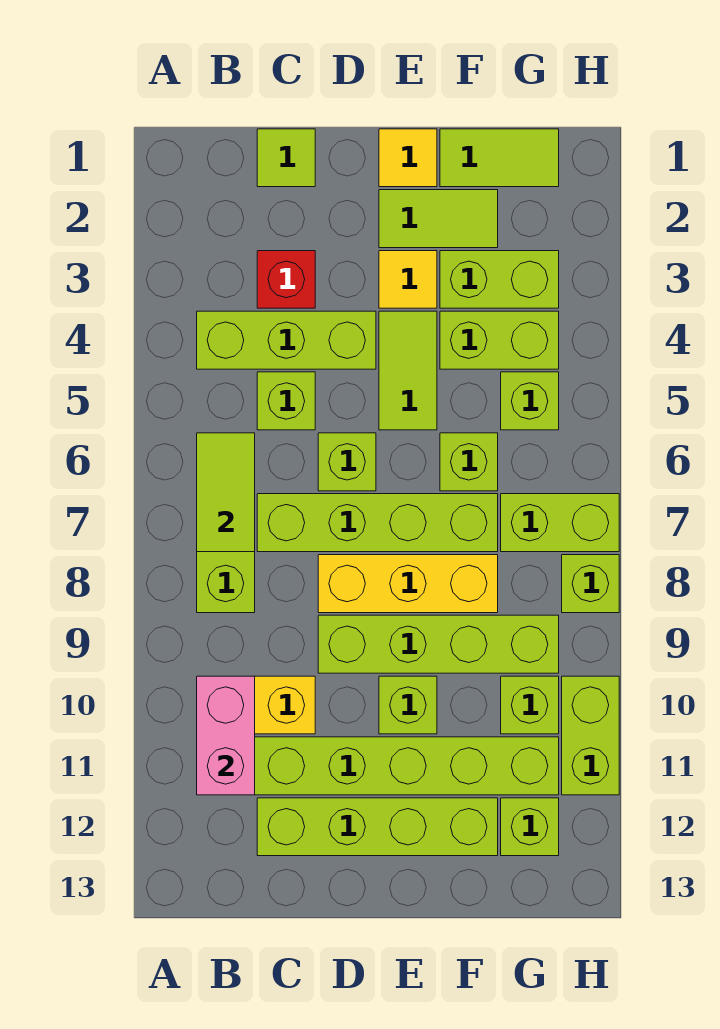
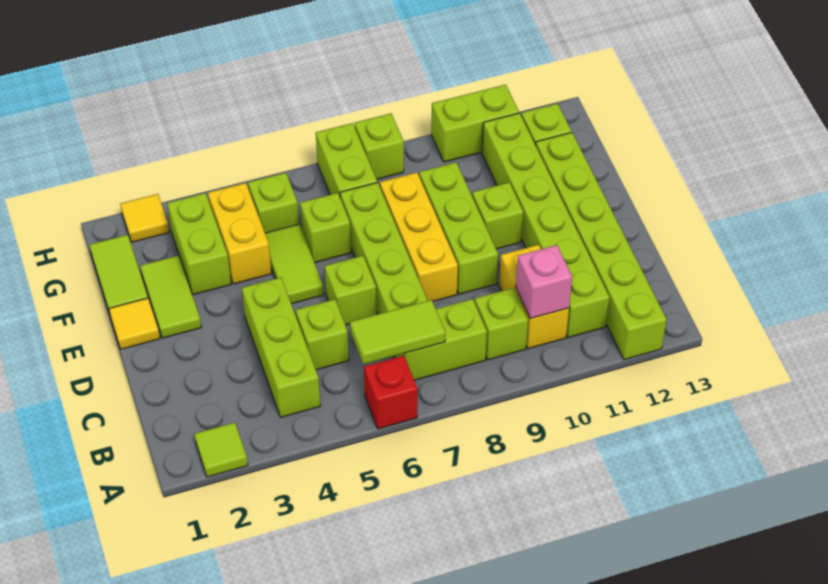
pink 1x2 brick [197,676,255,795] -> pink 1x1 brick [516,245,572,319]
lime 1x1 tile [257,129,315,187] -> lime 1x1 tile moved to [194,423,248,477]
red 1x1 brick [257,251,315,308] -> red 1x1 brick moved to [364,356,418,429]
lime 1x4 brick [257,798,498,856] -> lime 1x6 brick [536,133,667,360]
lime 1x4 brick [318,615,559,673] -> lime 1x3 brick [419,162,498,294]
yellow 1x1 tile [379,251,437,308] -> yellow 1x1 tile moved to [120,194,169,242]
lime 1x2 tile [379,311,437,430] -> lime 1x2 tile turned to [265,224,324,304]
lime 1x2 brick [440,311,559,369] -> yellow 1x2 brick [208,183,272,284]
lime 1x1 brick [501,676,559,734] -> lime 1x1 brick moved to [475,288,528,360]

